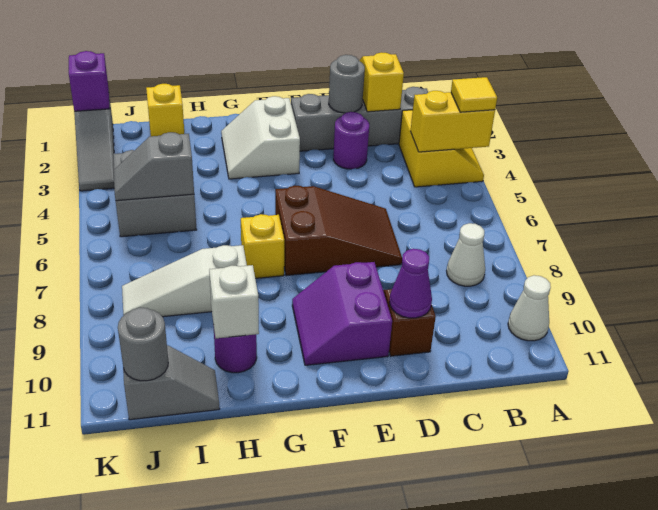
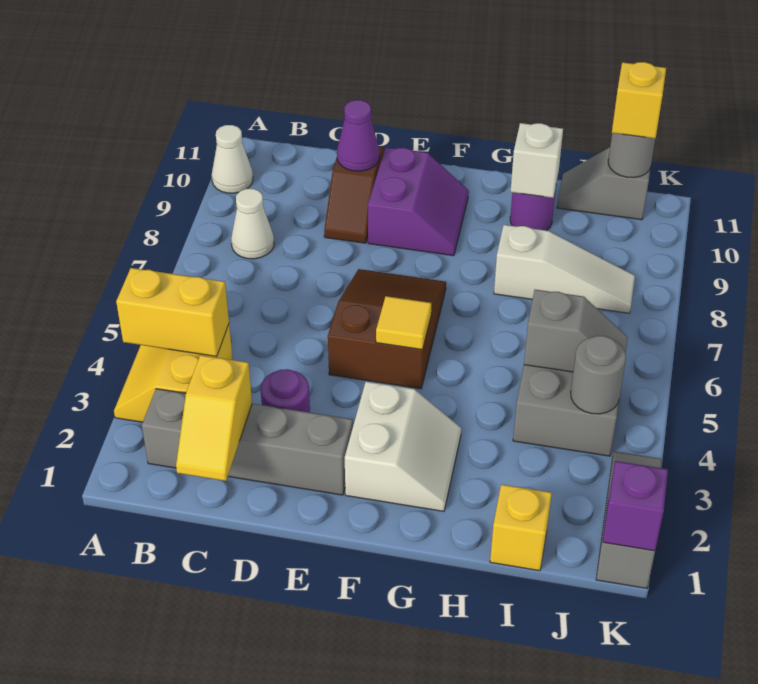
yellow 1x1 tile [451,77,497,112] -> yellow 1x1 tile moved to [376,296,431,350]
grey 1x1 round brick [329,55,365,113] -> grey 1x1 round brick moved to [571,336,626,414]
brown 2x3 slope [275,186,402,276] -> brown 2x3 slope turned to [328,269,446,389]
yellow 1x1 brick [241,214,284,278] -> yellow 1x1 brick moved to [612,62,666,139]

